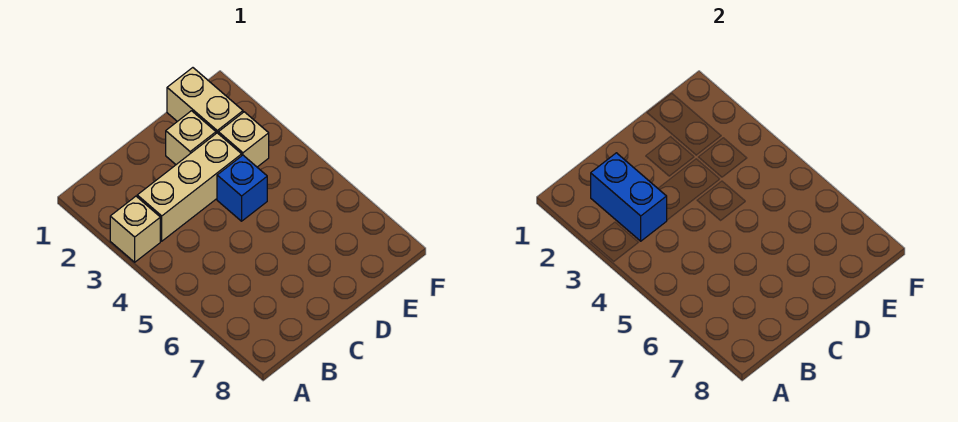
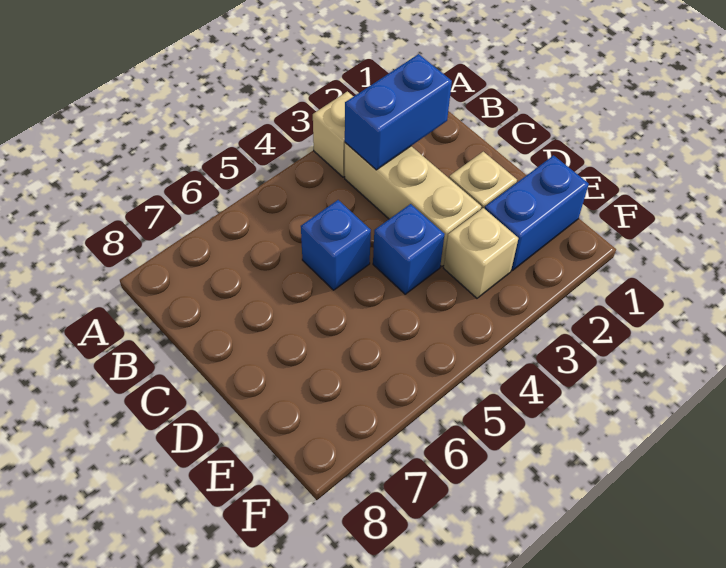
none -> blue 1x1 brick [301,200,371,290]
tan 1x2 brick [167,68,243,134] -> blue 1x2 brick [485,155,589,271]

